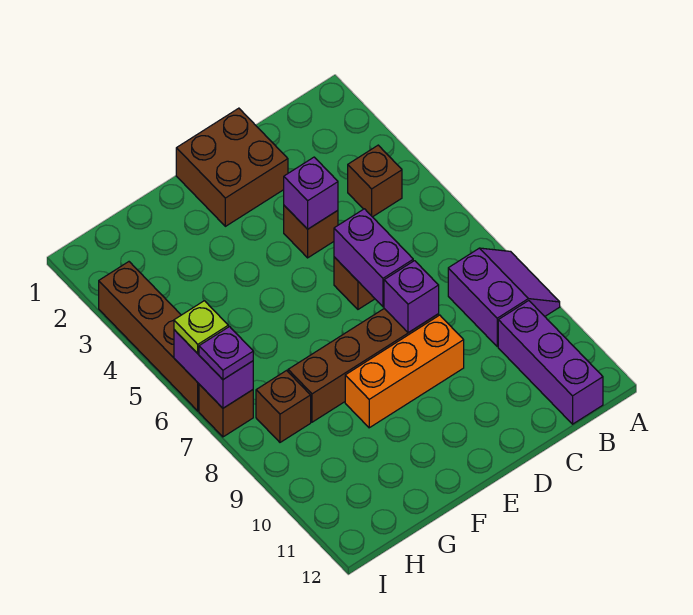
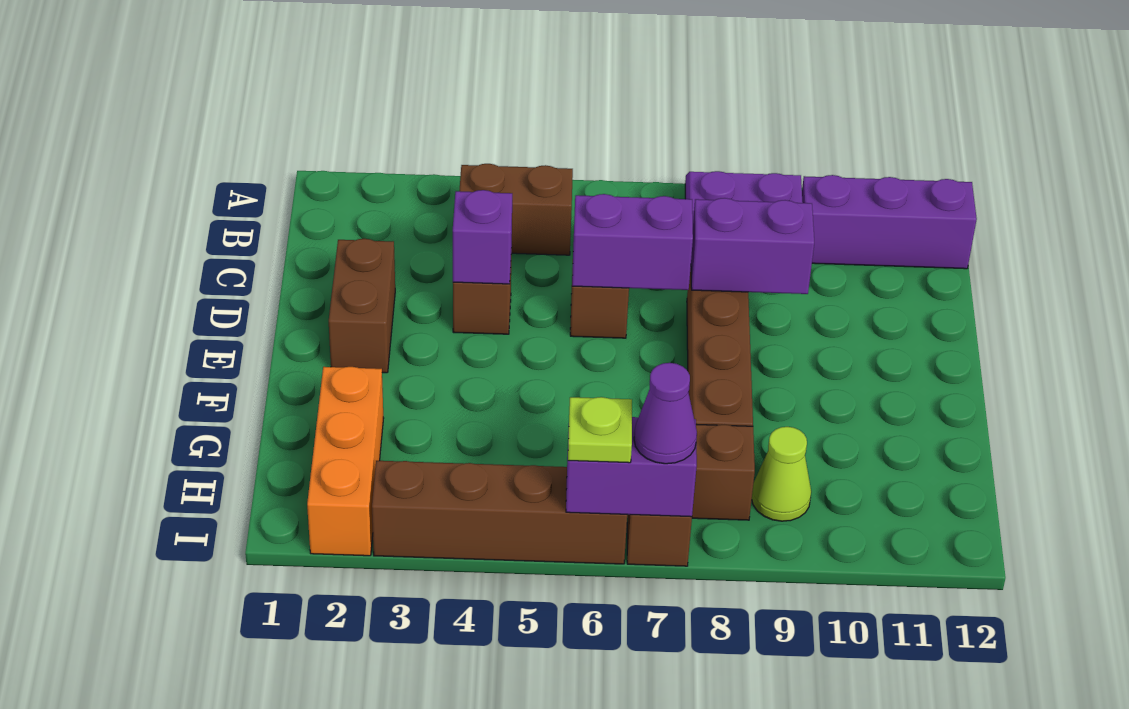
brown 1x1 brick [348,145,402,217] -> brown 1x2 brick [459,164,573,255]
brown 2x2 brick [176,108,288,226] -> brown 1x2 brick [329,239,395,373]
purple 1x1 brick [384,261,439,333] -> purple 1x2 brick [691,198,814,294]
orange 1x3 brick [345,315,464,428] -> orange 1x3 brick moved to [307,367,384,556]
none -> lime 1x1 cone [752,427,811,521]
purple 1x1 plate [199,327,253,379] -> purple 1x1 cone [634,363,697,464]

